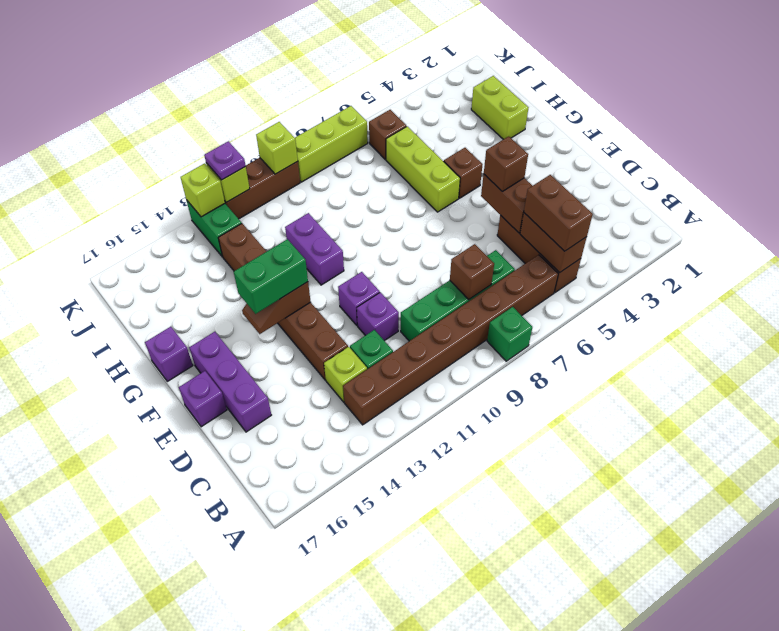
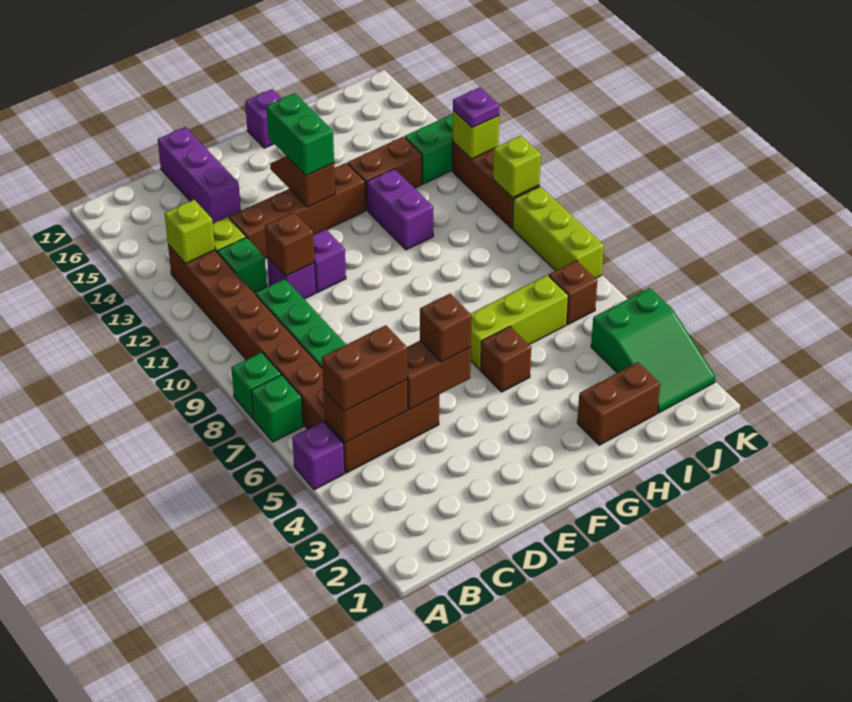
none -> green 1x1 brick [251,375,303,442]
brown 1x1 brick [450,244,494,300] -> brown 1x1 brick moved to [265,212,315,276]
purple 1x3 brick [189,332,271,432] -> purple 1x3 brick turned to [158,127,241,224]
purple 1x1 brick [179,371,227,427] -> purple 1x1 brick moved to [292,421,345,490]
purple 1x2 brick [285,213,344,285] -> purple 1x2 brick turned to [367,169,433,250]
lime 1x2 brick [471,76,529,139] -> brown 1x2 brick [577,362,660,445]
none -> green 2x3 slope [591,288,716,413]
lime 1x1 brick [181,163,225,217] -> lime 1x1 brick moved to [165,200,215,264]

